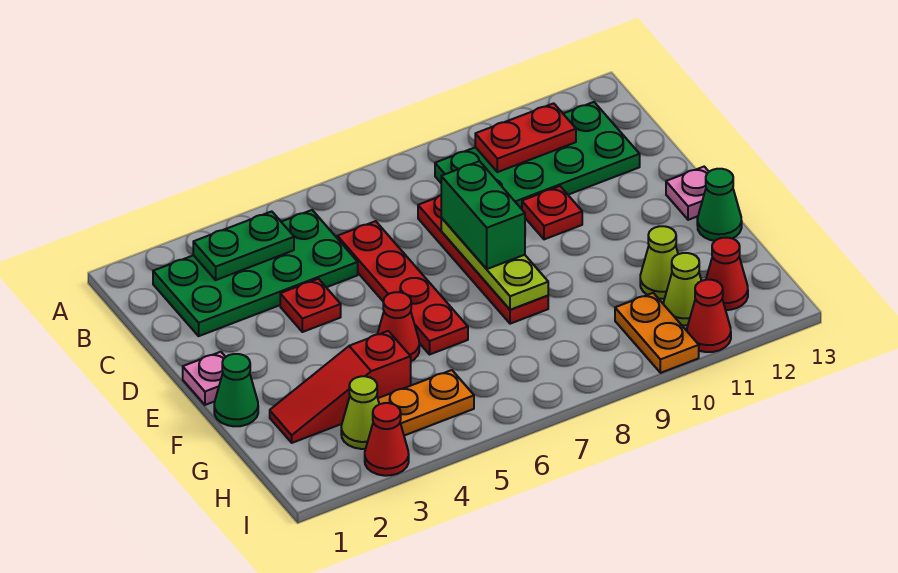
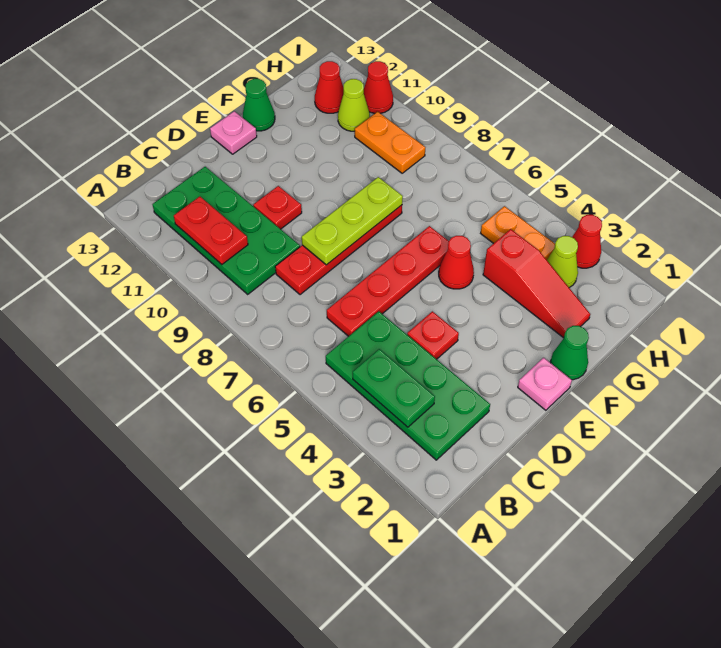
green 1x2 brick [441,161,525,269] -> none
lime 1x1 cone [640,226,678,299] -> none
orange 1x2 plate [615,293,699,373] -> orange 1x2 plate turned to [355,112,425,173]

